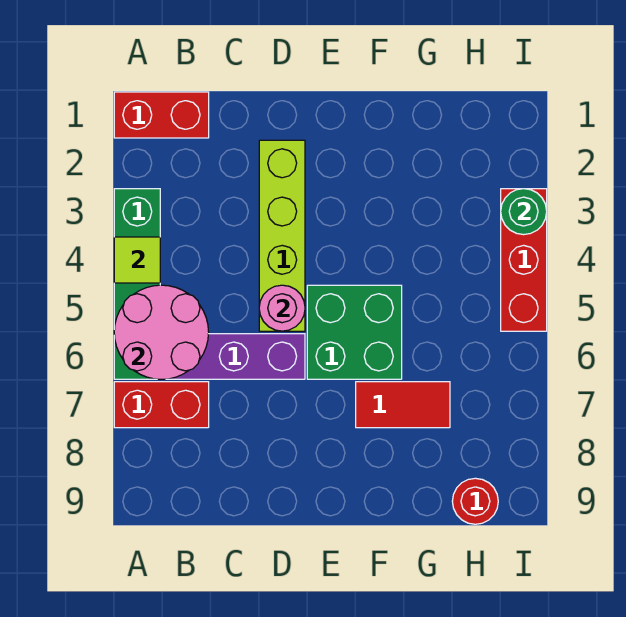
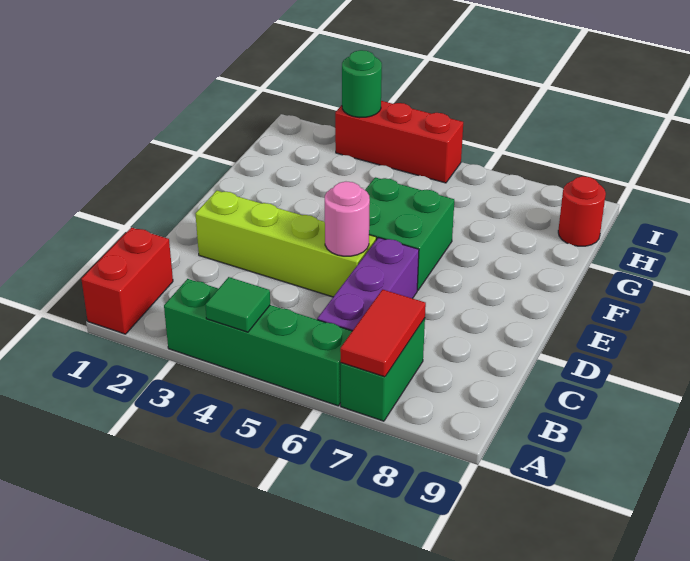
lime 1x1 tile [114,237,160,283] -> green 1x1 tile [205,277,270,332]
pink 2x2 round brick [114,285,209,379] -> none
red 1x2 brick [114,382,209,428] -> green 1x2 brick [341,318,425,421]
red 1x2 tile [356,382,450,428] -> red 1x2 tile moved to [340,290,426,377]

